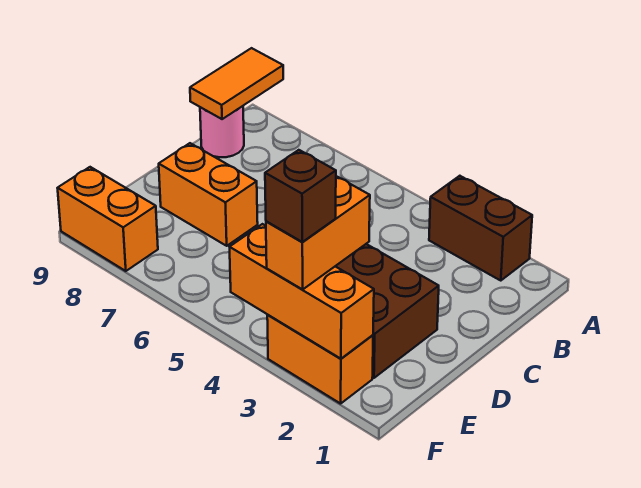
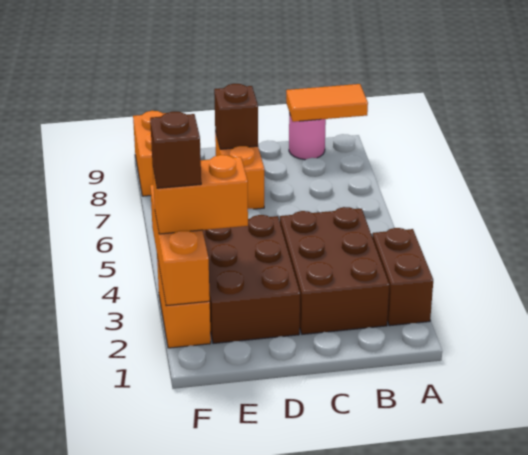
none -> brown 2x3 brick [280,207,389,334]
none -> brown 1x1 brick [214,84,258,149]

